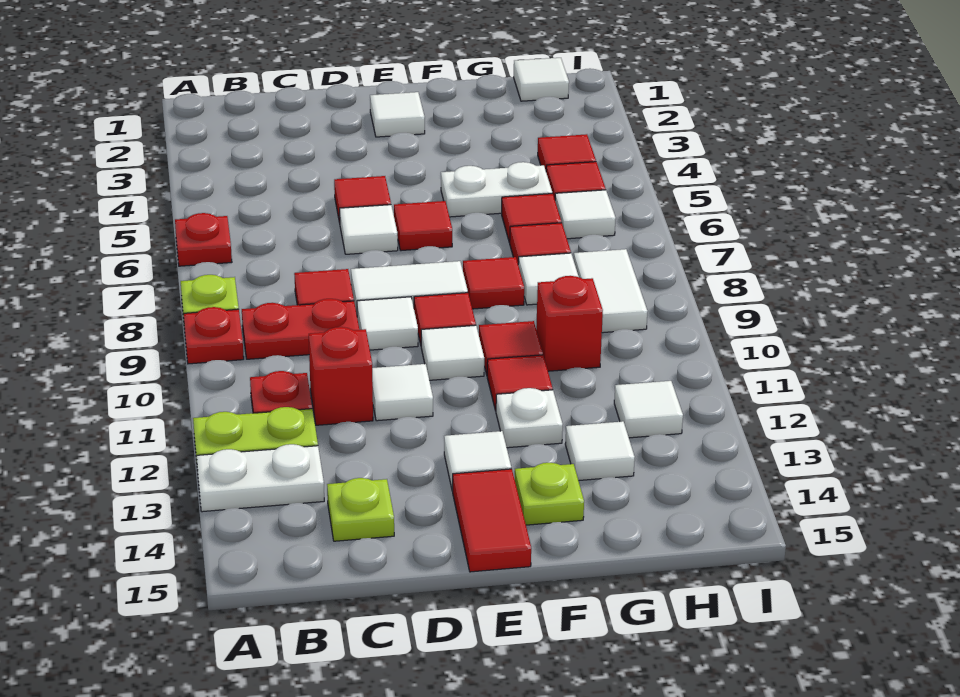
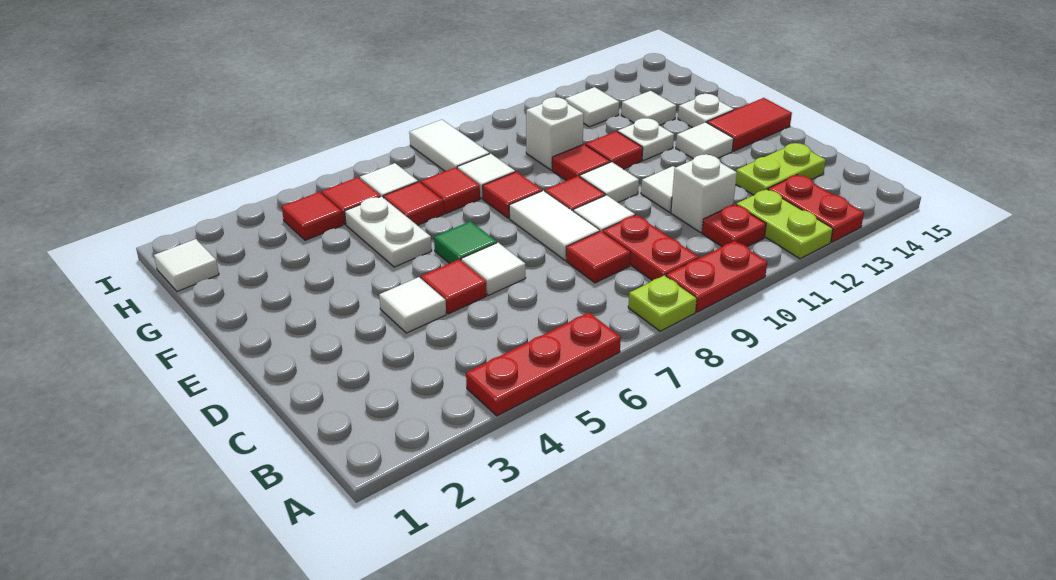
red 1x1 plate [175,213,232,266] -> red 1x3 plate [466,313,621,416]
red 1x1 plate [184,307,244,364] -> red 1x2 plate [666,241,767,312]
white 1x2 plate [197,444,324,512] -> red 1x2 plate [768,175,864,242]
red 1x1 brick [309,327,373,425] -> white 1x1 brick [671,154,737,232]
lime 1x1 plate [327,478,394,541] -> lime 1x2 plate [736,143,826,195]
white 1x1 tile [370,92,425,137] -> white 1x1 tile moved to [379,277,446,333]
red 1x1 tile [394,201,452,251] -> green 1x1 tile [434,221,497,263]
lime 1x1 plate [515,463,584,525] -> white 1x1 plate [678,94,734,128]
red 1x1 brick [536,276,603,371] -> white 1x1 brick [526,97,584,170]
white 1x2 tile [574,249,648,333] -> white 1x2 tile turned to [409,120,489,171]

